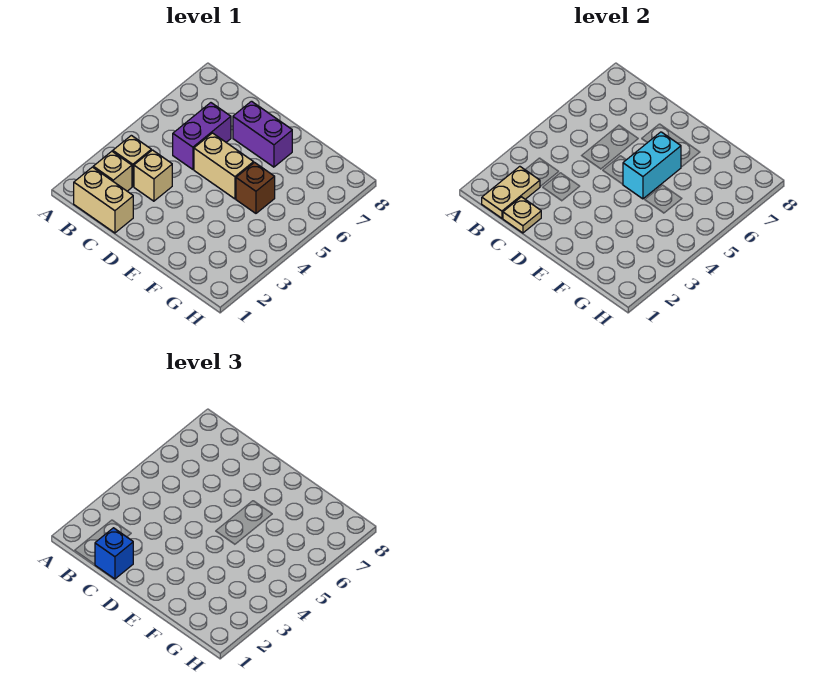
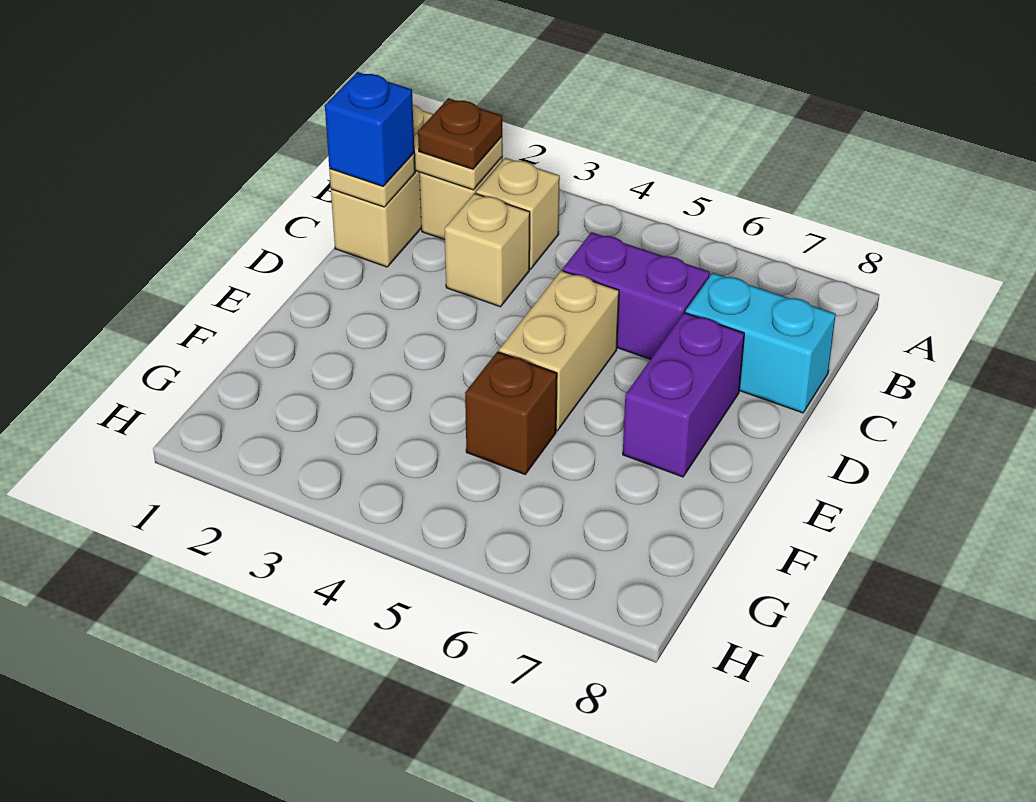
none -> brown 1x1 plate [418,98,502,169]
cyan 1x2 brick [623,132,681,199] -> cyan 1x2 brick moved to [685,273,836,413]

